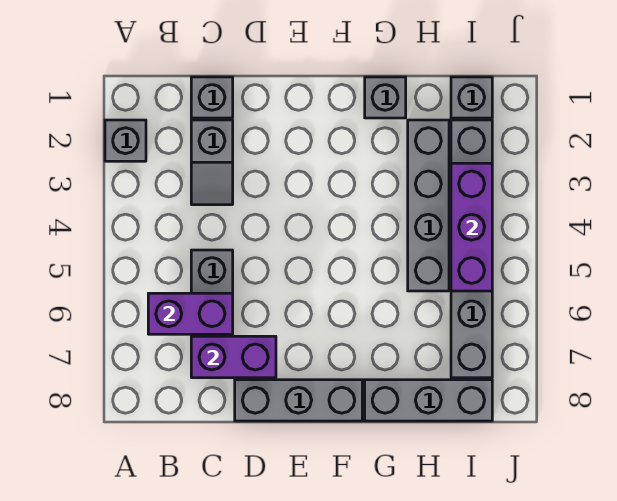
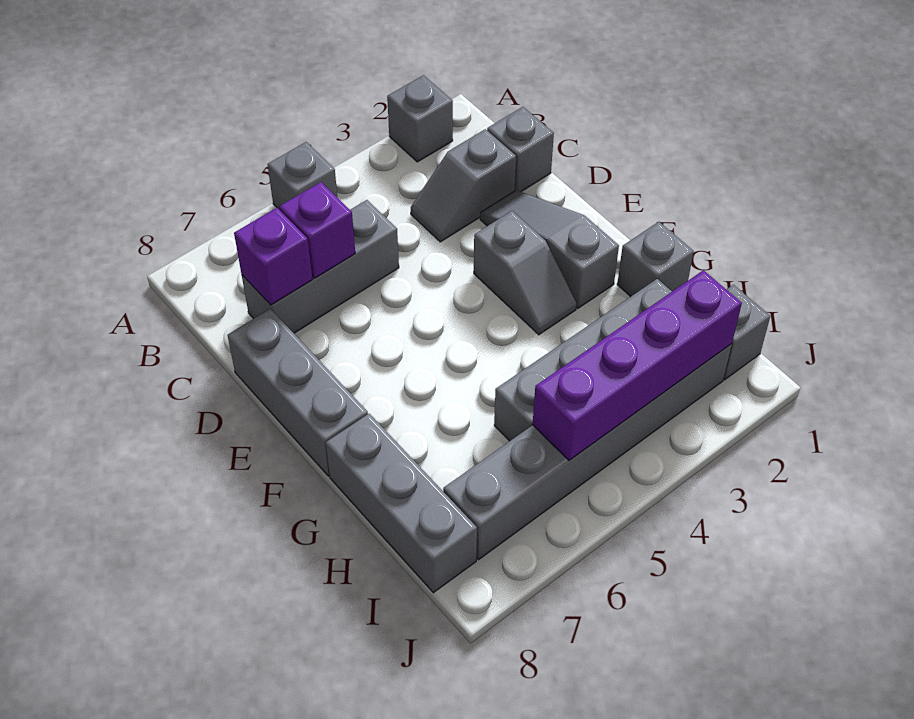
none -> grey 1x1 brick [267,142,337,210]
purple 1x2 brick [148,293,233,334] -> purple 1x1 brick [279,182,355,278]
purple 1x2 brick [191,336,276,378] -> purple 1x1 brick [234,208,313,305]
none -> grey 1x3 slope [480,190,619,308]
none -> grey 1x2 slope [474,211,577,335]
purple 1x3 brick [451,163,492,291] -> purple 1x4 brick [533,270,742,460]

